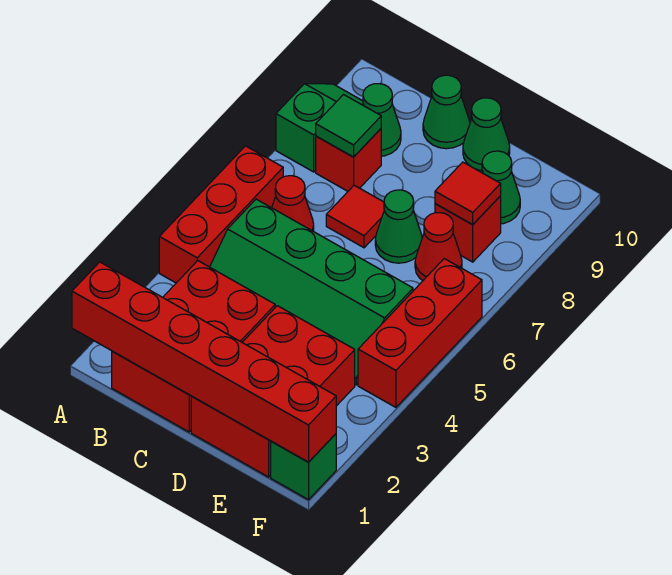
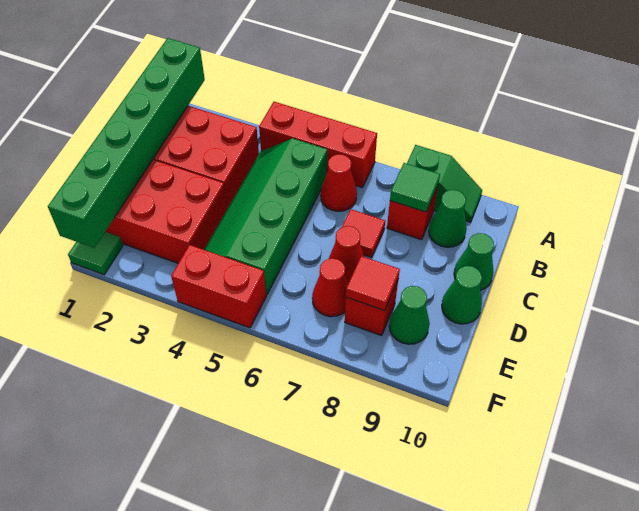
red 1x6 brick [72,262,336,462] -> green 1x6 brick [48,38,205,248]
green 1x1 cone [375,190,422,263] -> red 1x1 cone [329,226,364,284]
green 1x1 brick [271,434,336,500] -> green 1x1 tile [68,232,123,275]
red 1x3 brick [358,259,482,407] -> red 1x2 brick [171,245,266,328]

